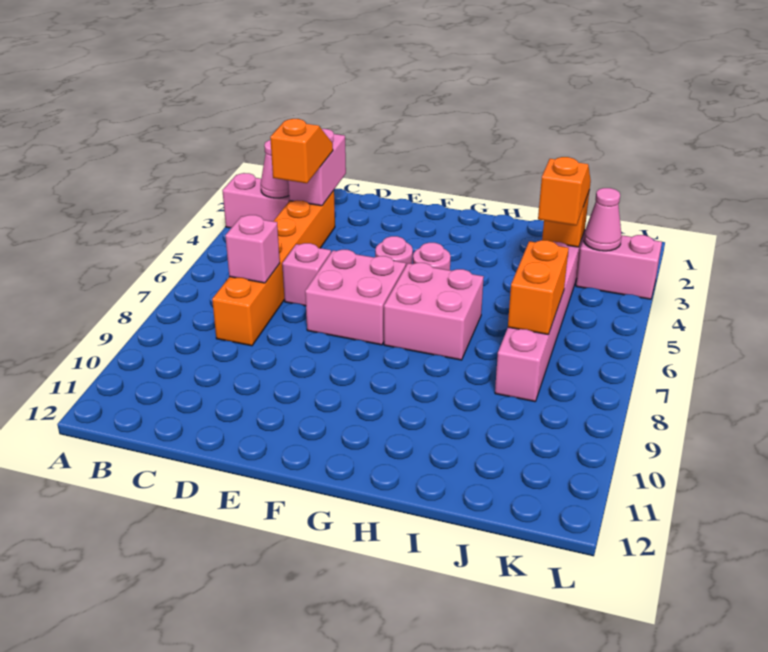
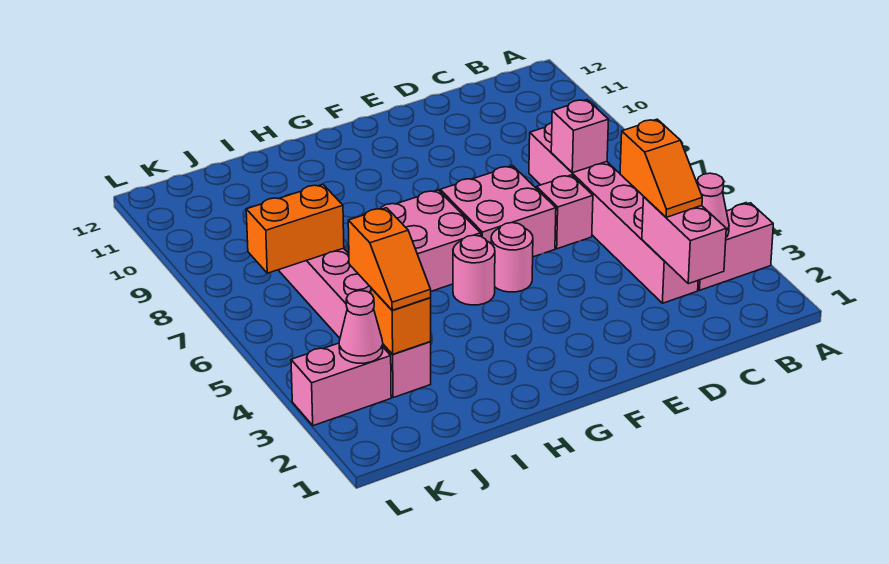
orange 1x6 brick [212,191,335,346] -> pink 1x6 brick [529,123,698,303]
orange 1x2 brick [508,240,569,335] -> orange 1x2 brick turned to [246,184,344,273]

